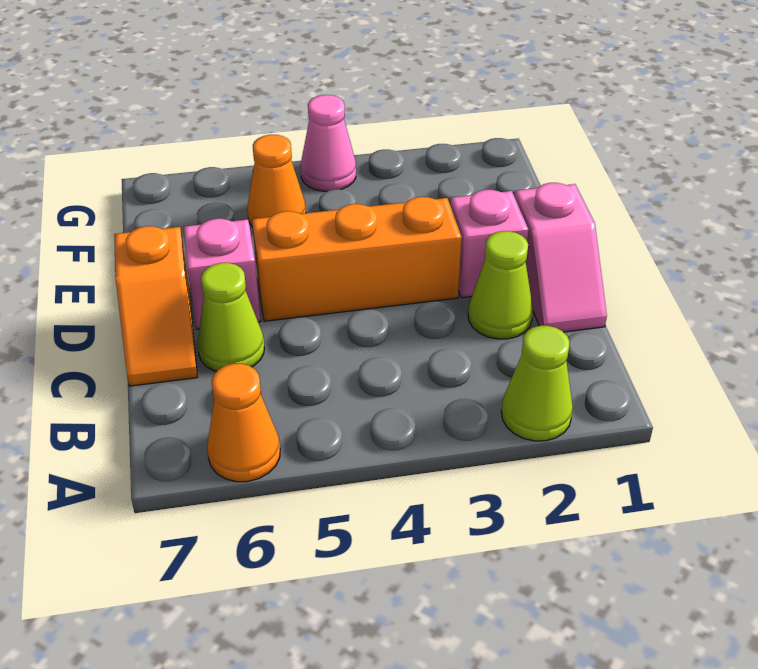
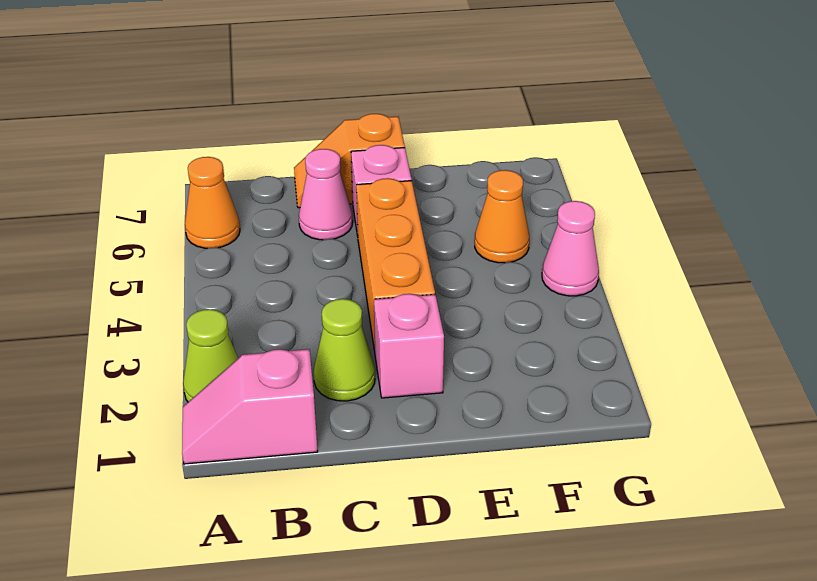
pink 1x2 slope [514,183,607,332] -> pink 1x2 slope moved to [182,349,318,464]
lime 1x1 cone [197,263,264,372] -> pink 1x1 cone [299,149,353,240]

